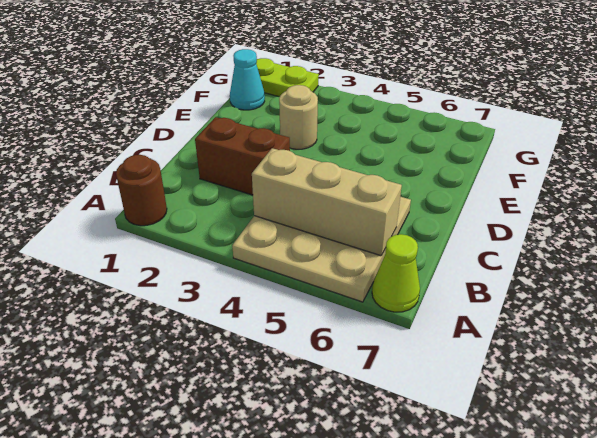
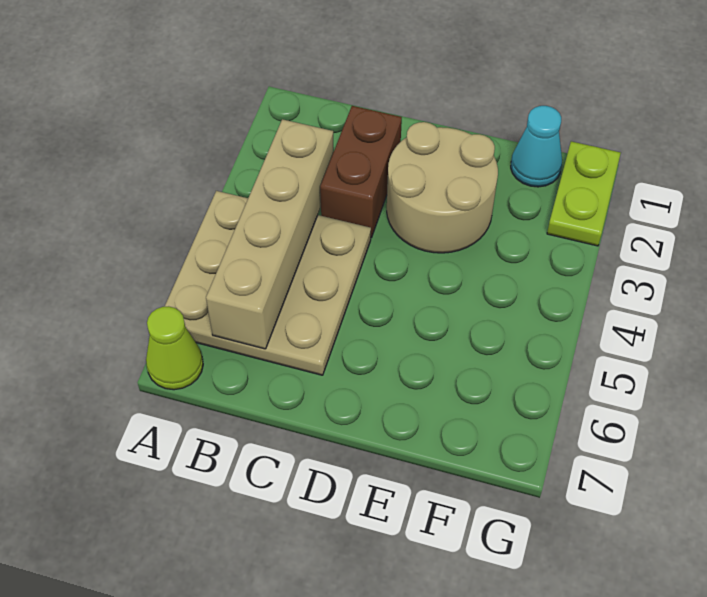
brown 1x1 round brick [116,155,167,226] -> none
tan 1x3 brick [252,148,402,256] -> tan 1x4 brick [206,119,334,349]
tan 1x1 round brick [279,85,318,149] -> tan 2x2 round brick [387,122,498,253]

